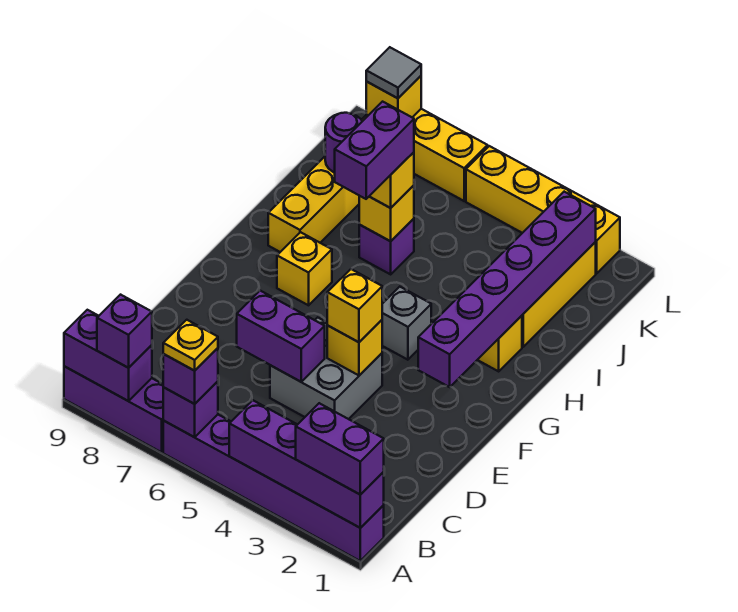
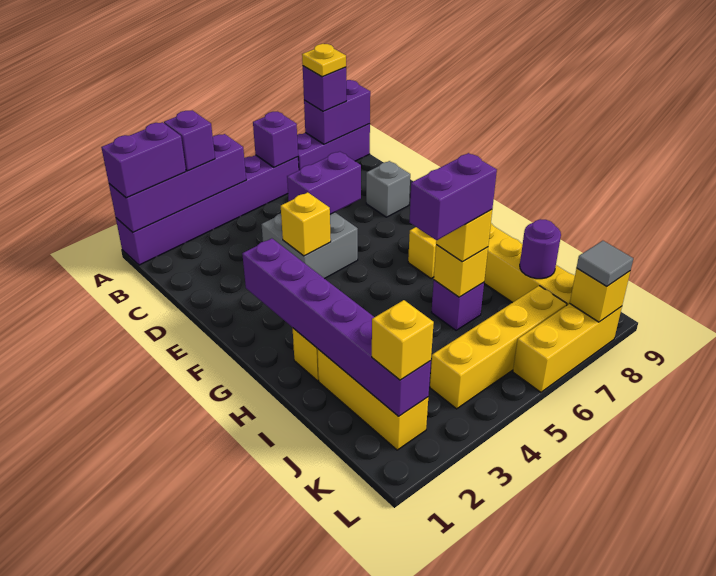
purple 1x1 brick [163,348,218,404] -> purple 1x1 brick moved to [164,110,215,171]
yellow 1x1 plate [163,320,218,371] -> yellow 1x1 plate moved to [302,44,346,77]
yellow 1x1 brick [327,269,382,342] -> yellow 1x1 brick moved to [372,300,434,380]
grey 1x1 brick [382,287,431,360] -> grey 1x1 brick moved to [366,161,410,217]
purple 1x2 brick [335,102,414,199] -> purple 1x2 brick turned to [410,153,497,240]
yellow 1x4 brick [466,146,620,273] -> yellow 1x4 brick moved to [430,286,567,409]

